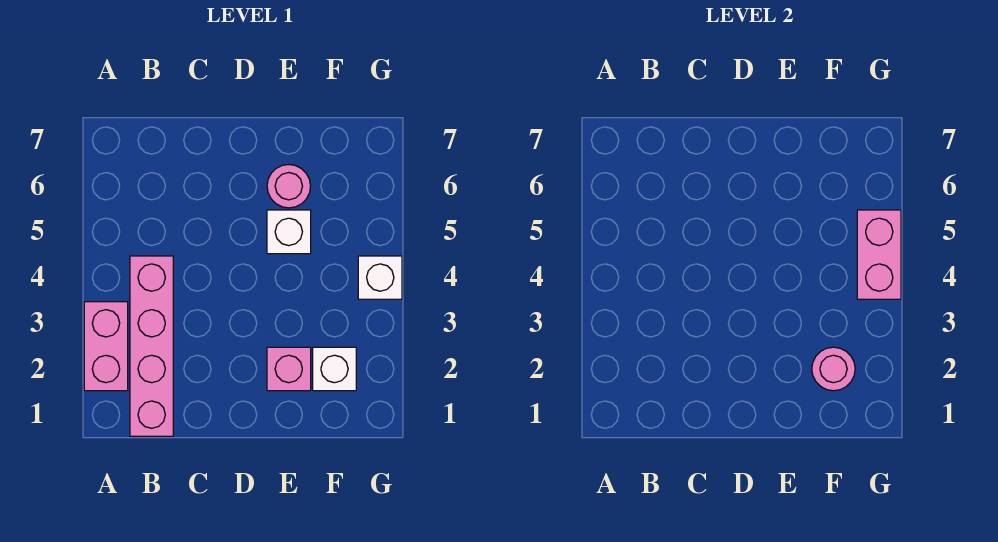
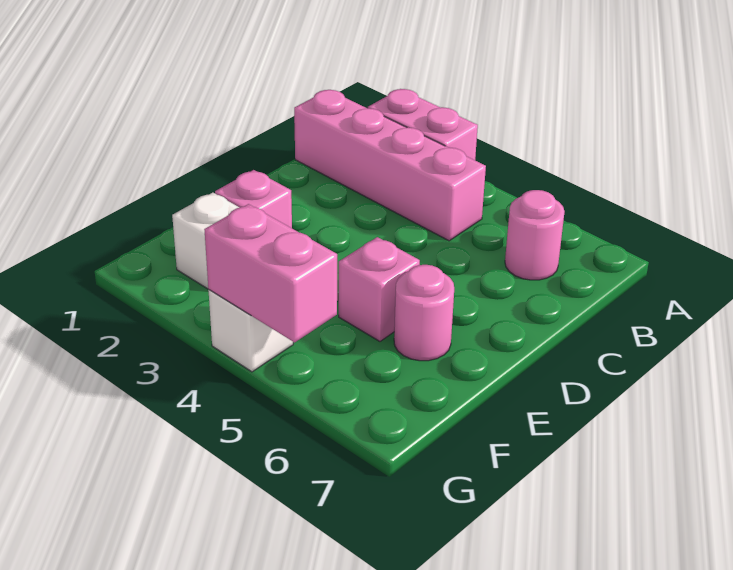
white 1x1 brick [267,210,311,254] -> pink 1x1 brick [339,237,420,341]
pink 1x1 round brick [812,347,855,391] -> pink 1x1 round brick moved to [505,190,565,280]

